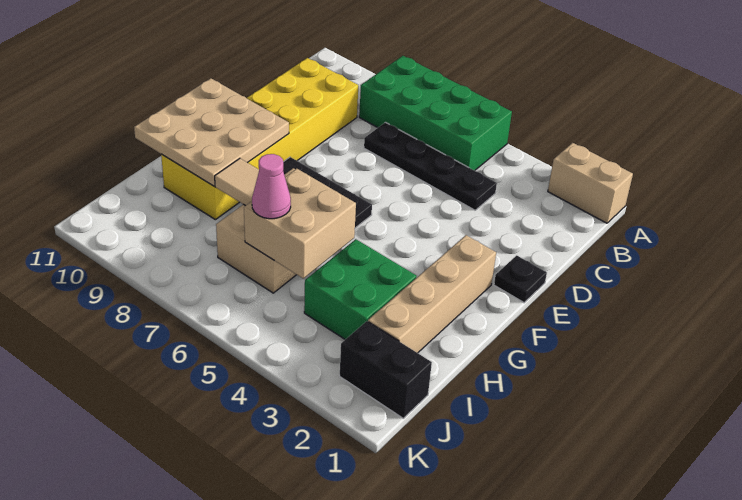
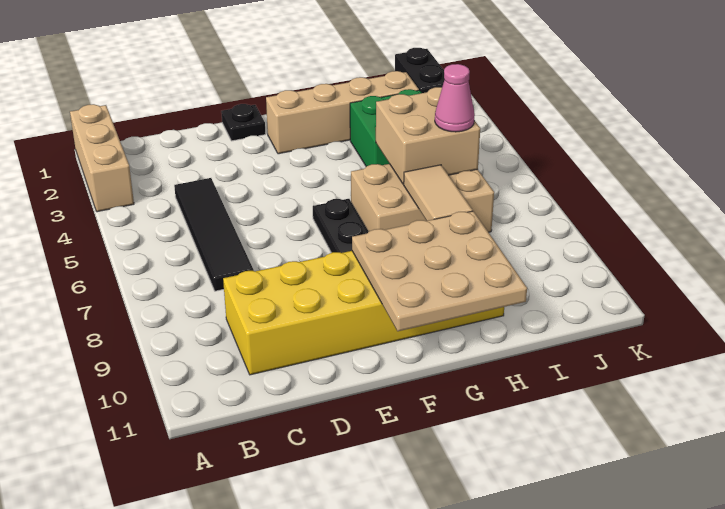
tan 1x2 brick [548,143,633,223] -> tan 1x3 brick [70,104,134,212]
green 2x4 brick [359,56,512,171] -> none
black 1x4 plate [364,122,497,210] -> black 1x4 tile [174,178,254,291]

